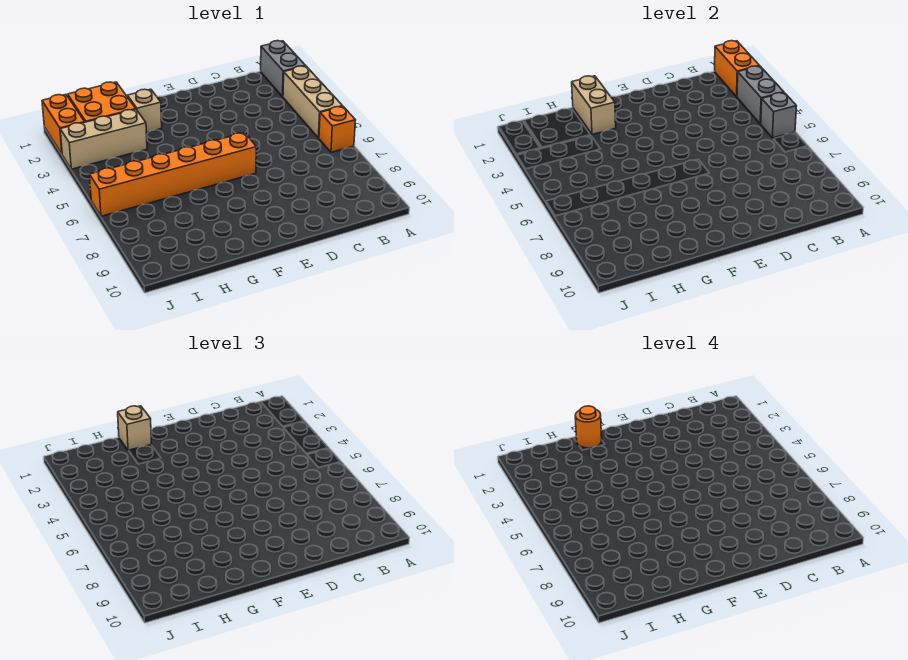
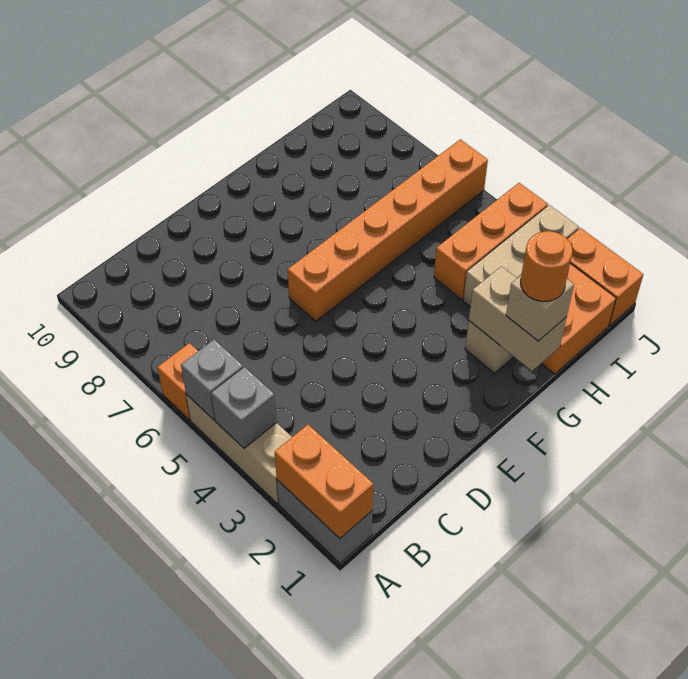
grey 1x2 brick [737,66,784,124] -> grey 1x1 brick [211,367,277,448]
none -> orange 1x3 brick [434,183,548,300]

